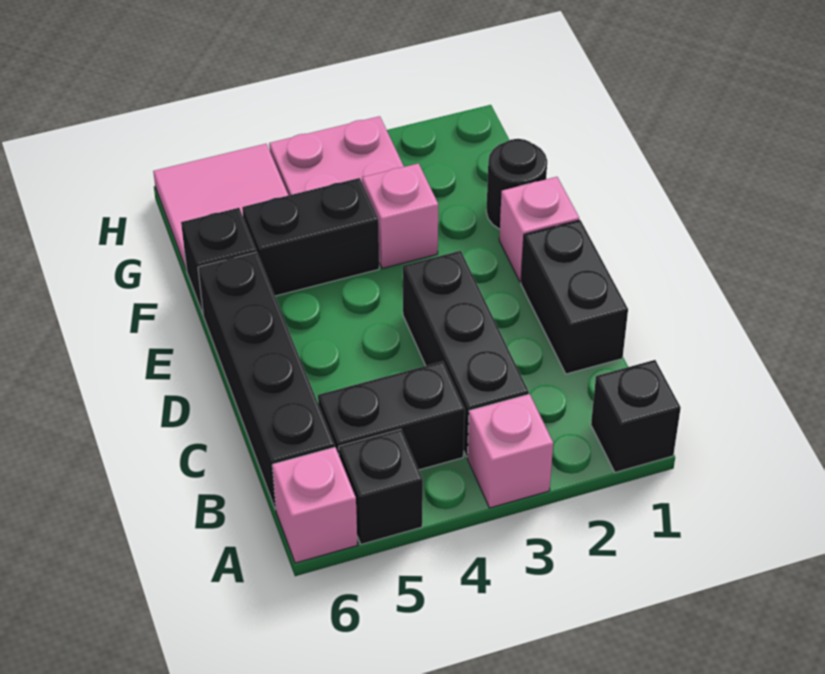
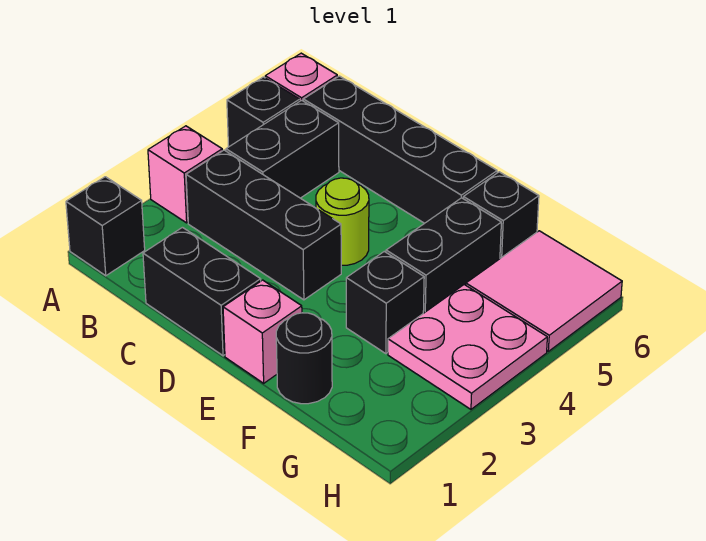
none -> lime 1x1 round brick [316,178,369,265]
pink 1x1 brick [363,163,438,269] -> black 1x1 brick [346,252,424,354]

